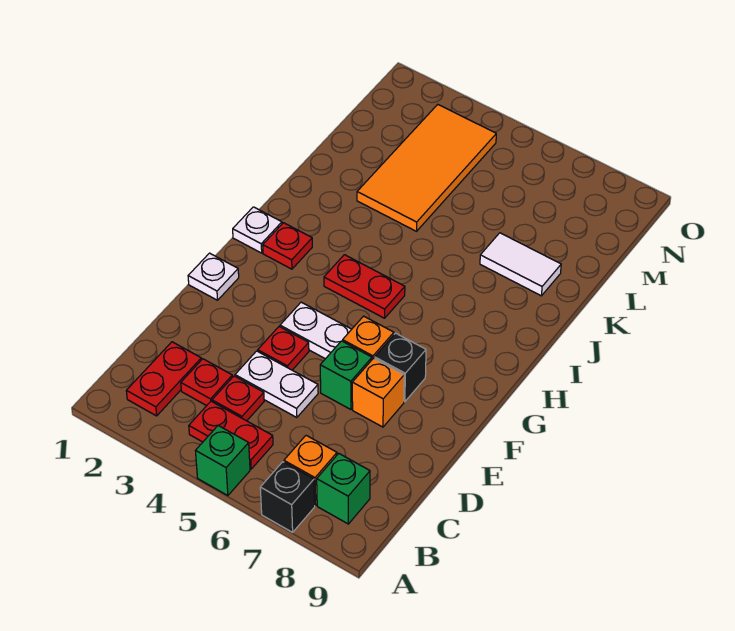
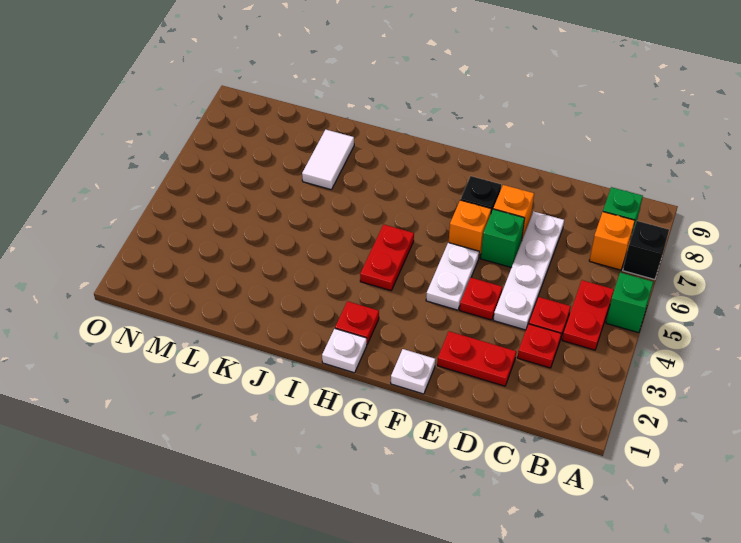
red 1x2 plate [126,342,201,416] -> red 1x2 plate moved to [437,331,516,386]
white 1x2 plate [235,351,318,418] -> white 1x4 plate [493,212,564,330]
orange 2x4 tile [357,104,496,231] -> none

